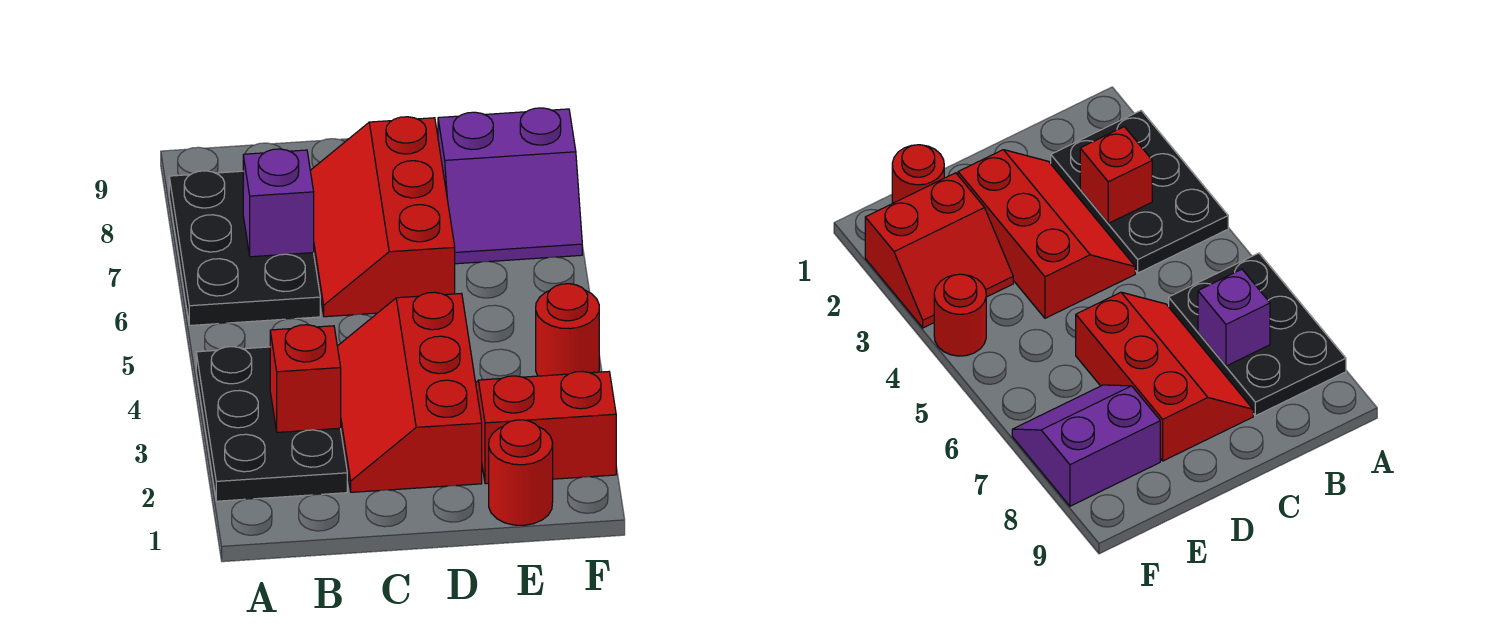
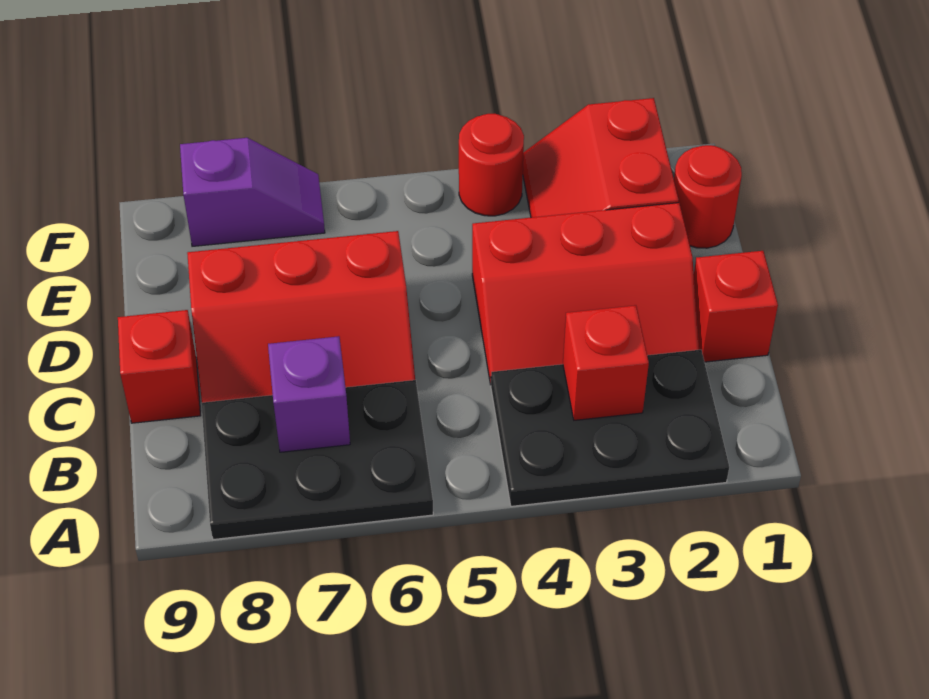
none -> red 1x1 brick [694,251,778,362]
none -> red 1x1 brick [118,310,200,423]
purple 2x2 slope [438,108,582,264] -> purple 1x2 slope [180,138,325,246]

